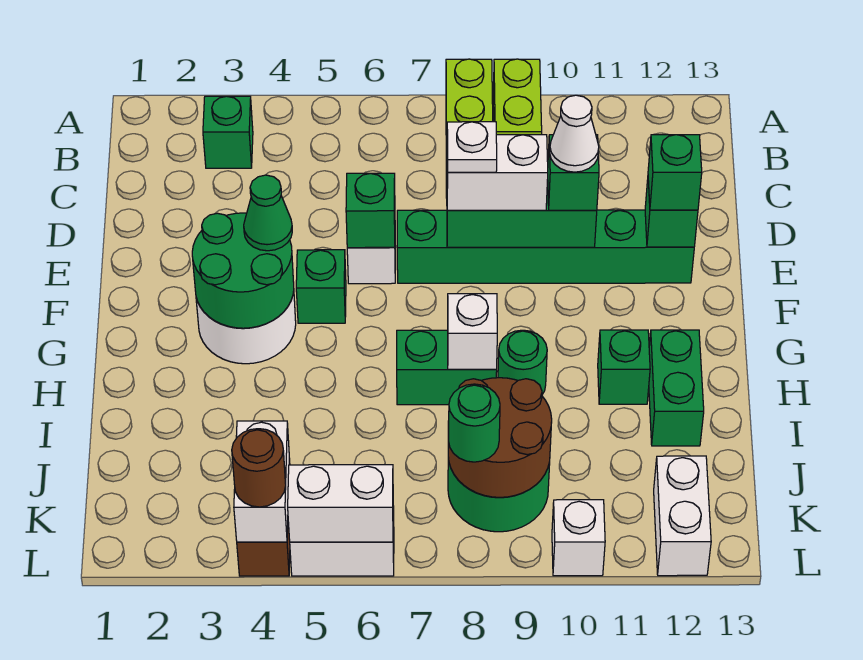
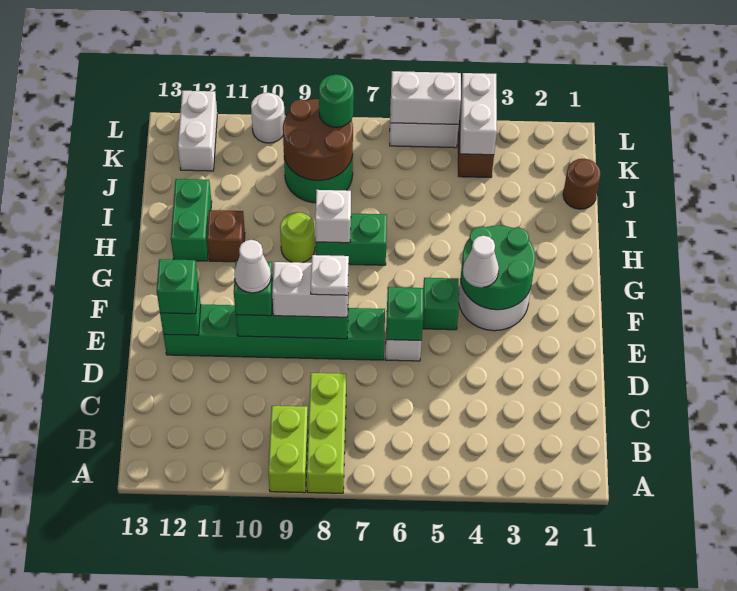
green 1x1 brick [203,96,253,168] -> none
green 1x1 cone [244,175,292,251] -> white 1x1 cone [463,236,499,288]
green 1x1 round brick [498,330,547,394] -> lime 1x1 round brick [280,212,315,263]
green 1x1 brick [598,330,650,404] -> brown 1x1 brick [207,210,245,262]
brown 1x1 round brick [232,429,286,507] -> brown 1x1 round brick moved to [563,159,601,209]
white 1x1 brick [552,500,605,576] -> white 1x1 round brick [251,93,285,143]

